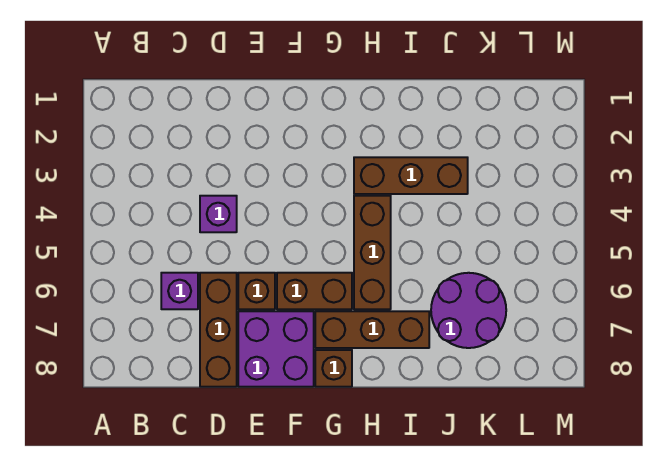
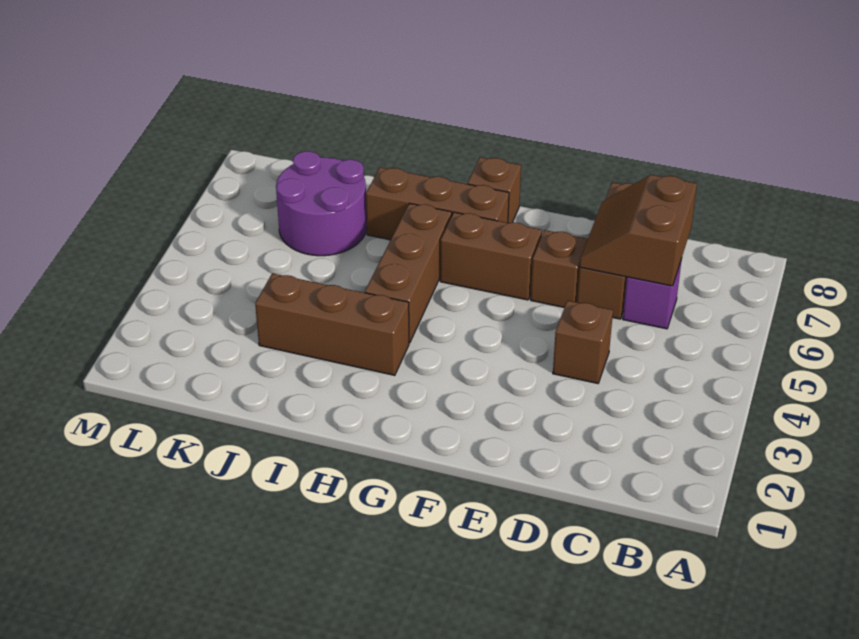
none -> brown 2x2 slope [580,175,697,286]
purple 1x1 brick [200,196,237,232] -> brown 1x1 brick [553,301,613,383]
purple 2x2 brick [238,311,314,387] -> none

